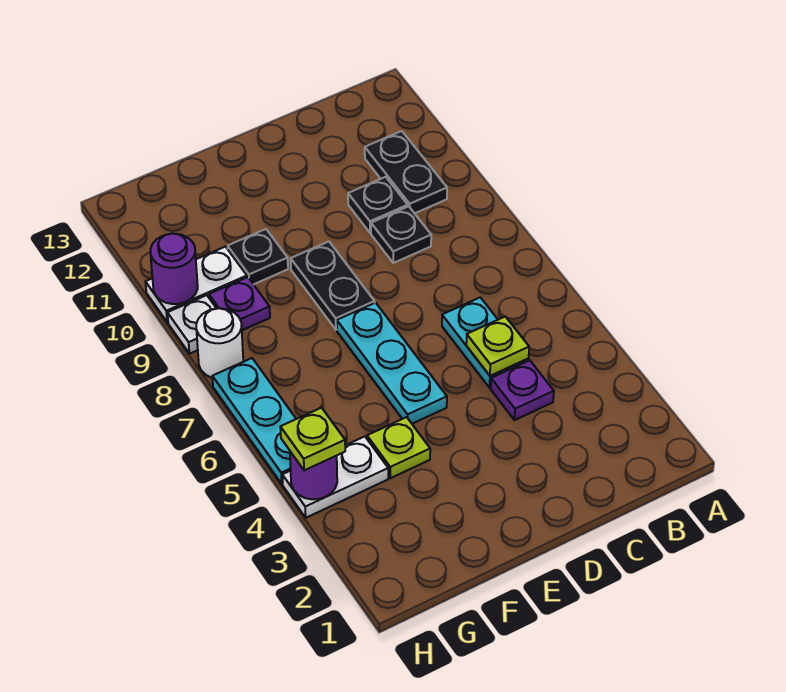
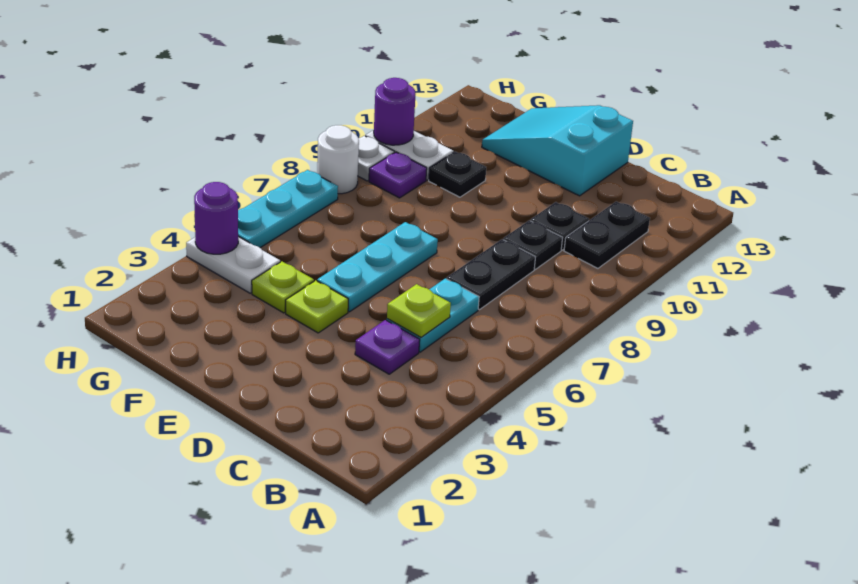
none -> cyan 2x3 slope [482,105,633,196]
black 1x2 plate [291,242,375,330] -> black 1x2 plate moved to [447,239,535,310]
lime 1x1 plate [280,408,345,470] -> lime 1x1 plate moved to [286,280,348,333]

